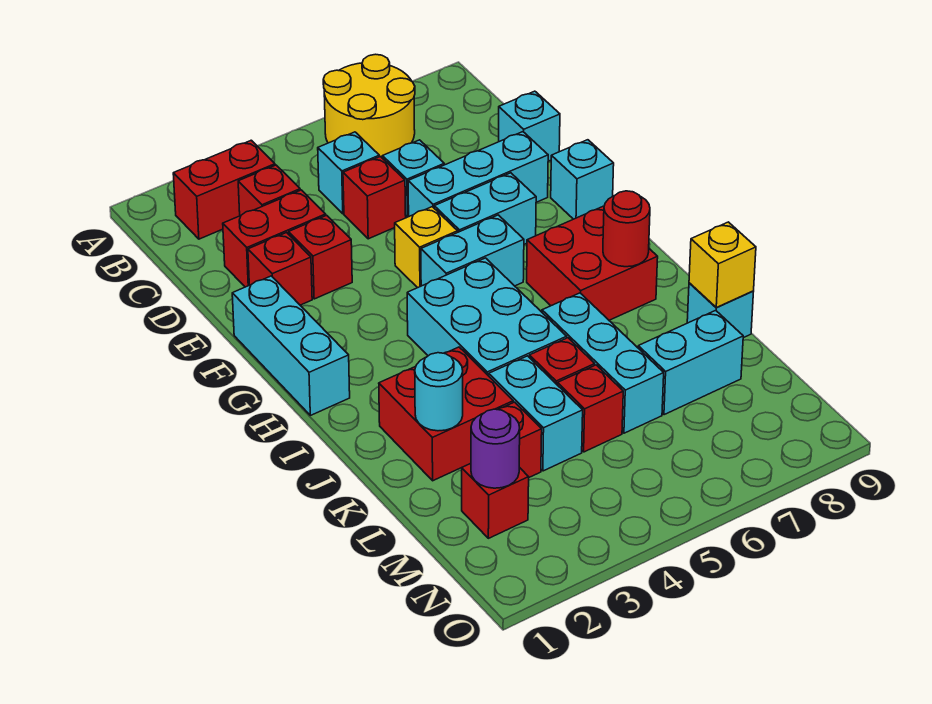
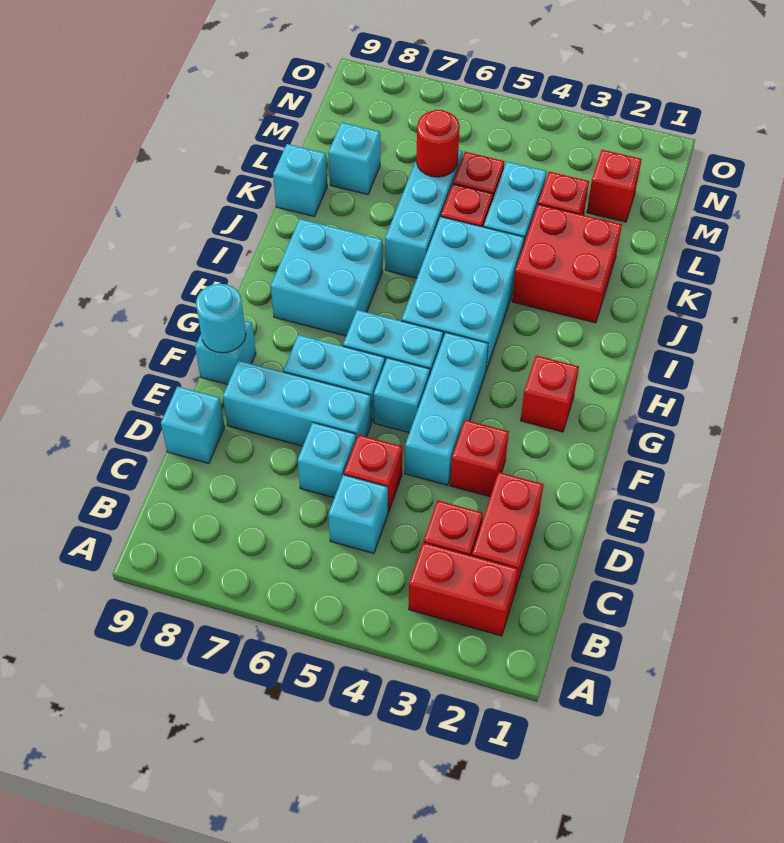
yellow 2x2 round brick [323,54,415,157] -> none
red 1x2 brick [223,190,326,287] -> red 1x2 brick turned to [472,472,544,591]
red 1x1 brick [248,233,312,305] -> red 1x1 brick moved to [520,355,579,432]
cyan 1x3 brick [232,276,350,415] -> cyan 1x3 brick moved to [405,333,488,485]
yellow 1x1 brick [395,207,458,288] -> cyan 1x1 brick [374,358,430,433]
red 2x2 brick [527,206,658,320] -> cyan 2x2 brick [271,219,383,336]
red 1x1 round brick [603,191,650,267] -> red 1x1 round brick moved to [416,110,460,177]
cyan 1x1 round brick [415,353,463,431] -> cyan 1x1 round brick moved to [196,284,246,353]
yellow 1x1 brick [689,222,756,307] -> none
cyan 1x2 brick [638,310,743,415] -> cyan 1x1 brick [328,122,380,195]
purple 1x1 round brick [471,409,520,488] -> none

